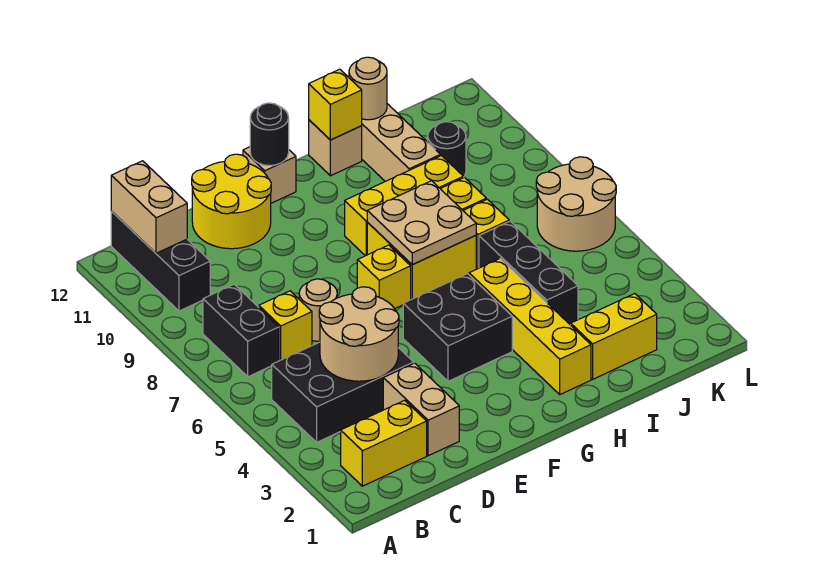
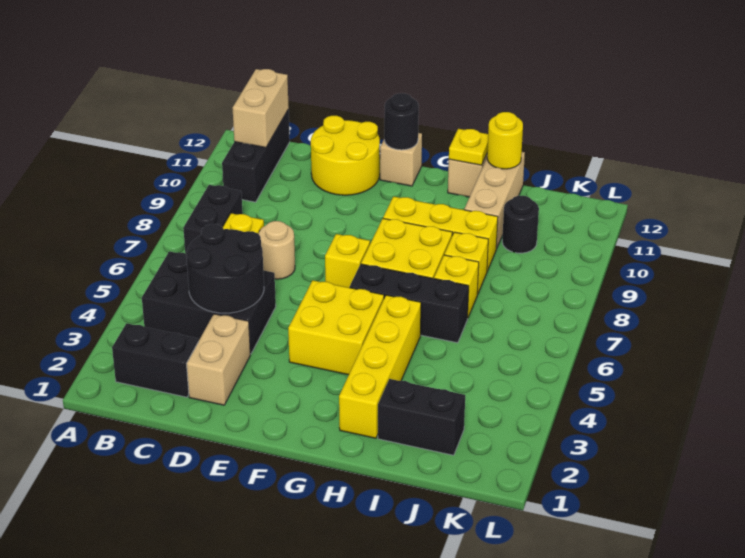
yellow 1x2 brick [341,400,427,486] -> black 1x2 brick [112,323,198,397]
tan 2x2 round brick [319,287,399,381] -> black 2x2 round brick [186,224,264,313]
black 2x2 brick [403,274,512,381] -> yellow 2x2 brick [288,280,384,375]
tan 2x2 plate [367,181,476,265] -> none
yellow 1x1 brick [309,69,362,140] -> yellow 1x1 plate [449,129,488,165]
yellow 1x2 brick [571,294,657,379] -> black 1x2 brick [378,379,465,455]
black 1x3 brick [479,221,578,325] -> black 1x3 brick turned to [350,264,469,343]
tan 1x1 round brick [349,57,387,120] -> yellow 1x1 round brick [487,112,523,169]
tan 2x2 round brick [536,157,616,251] -> none

